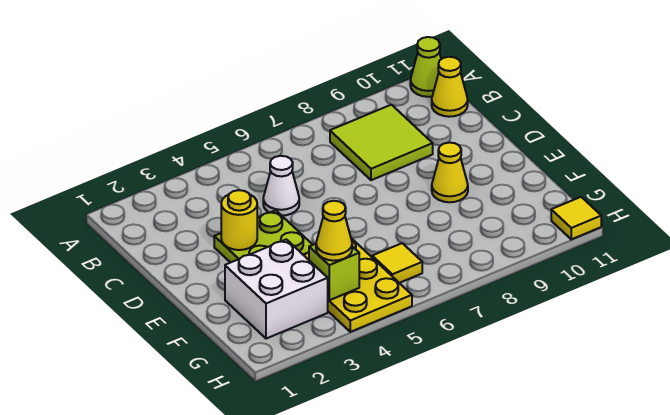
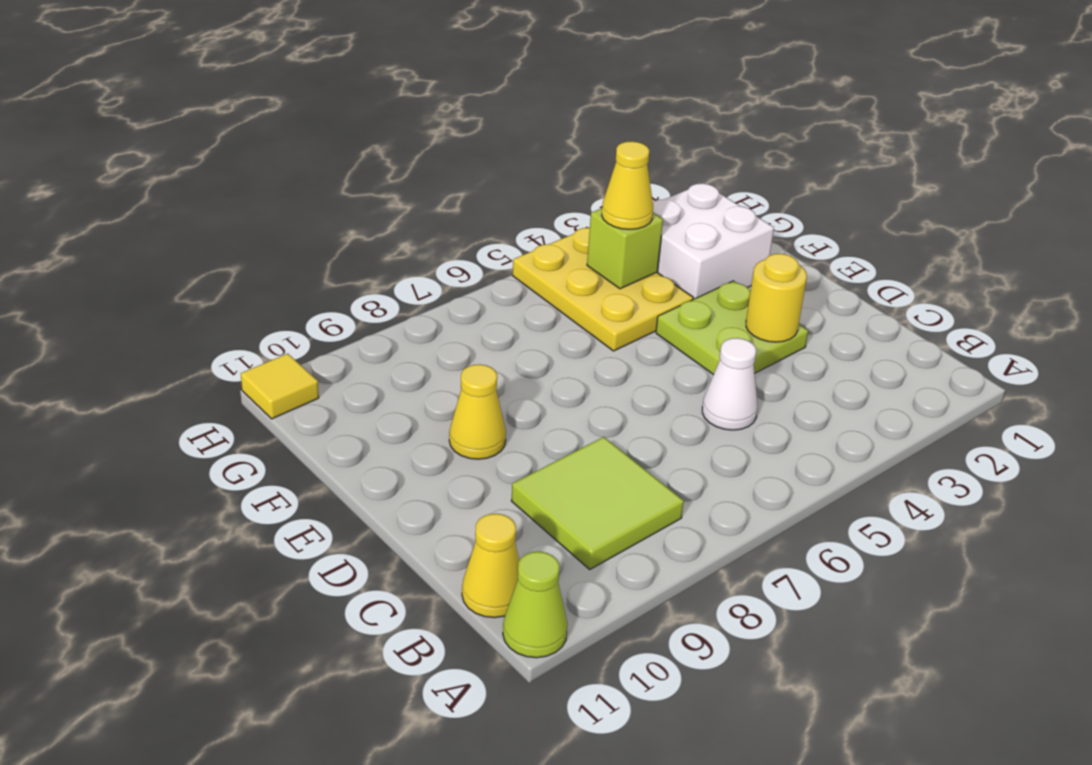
yellow 1x1 tile [372,243,422,283] -> none

